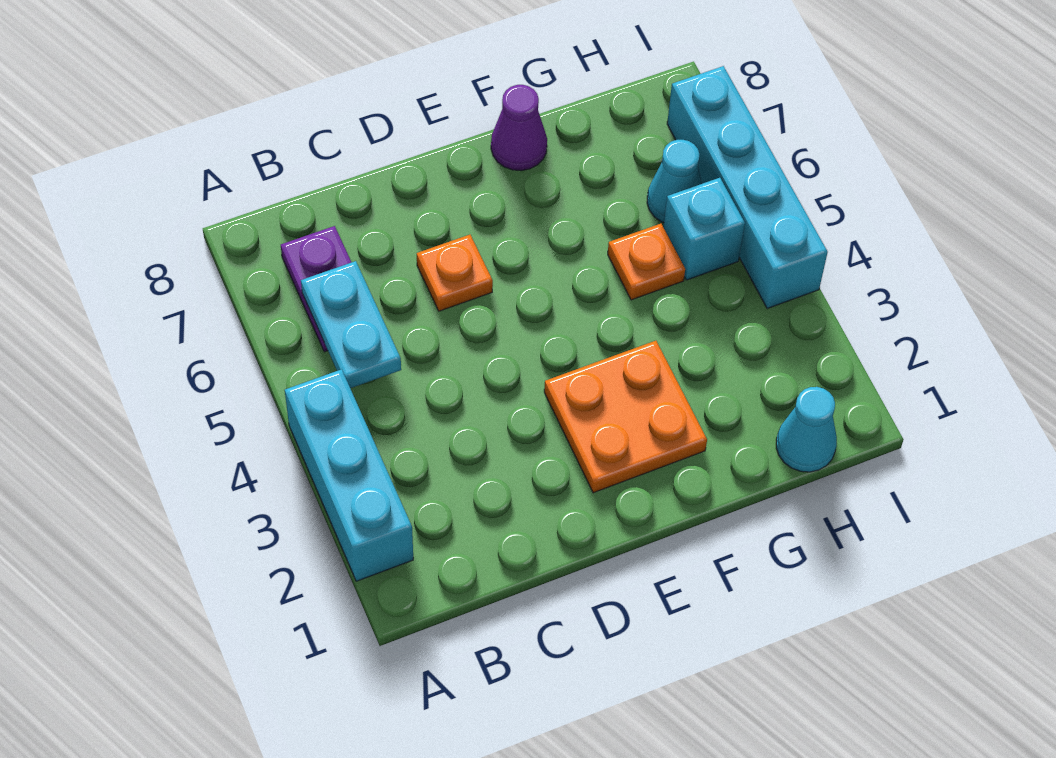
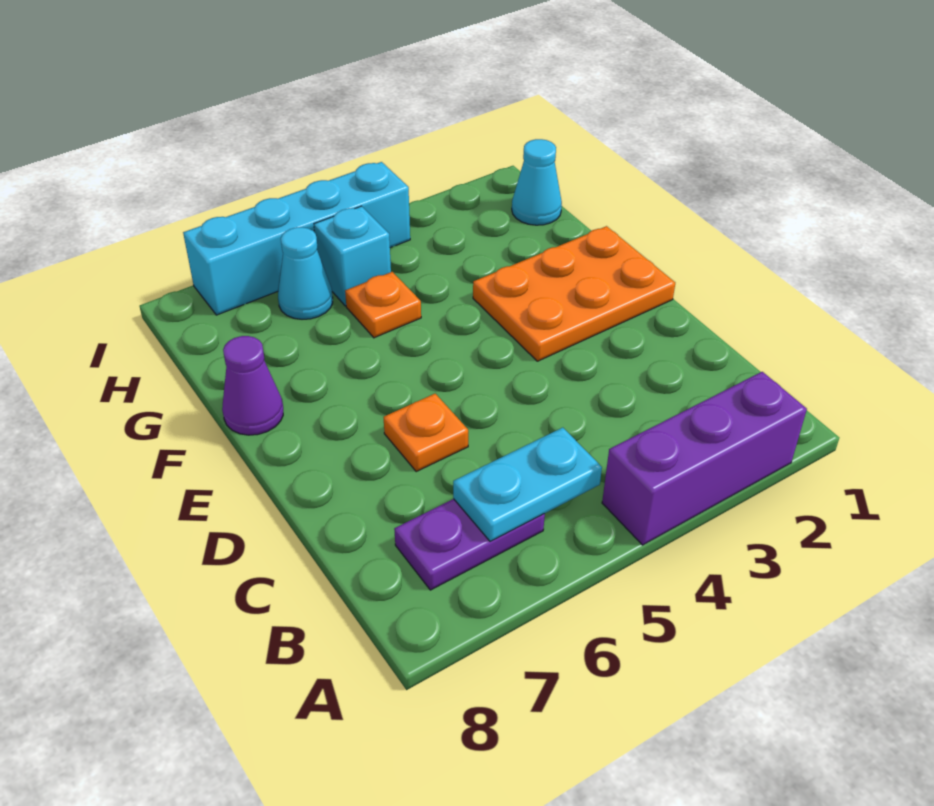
cyan 1x3 brick [285,369,413,581] -> purple 1x3 brick [602,372,807,545]
orange 2x2 plate [544,341,707,493] -> orange 2x3 plate [473,226,675,361]

